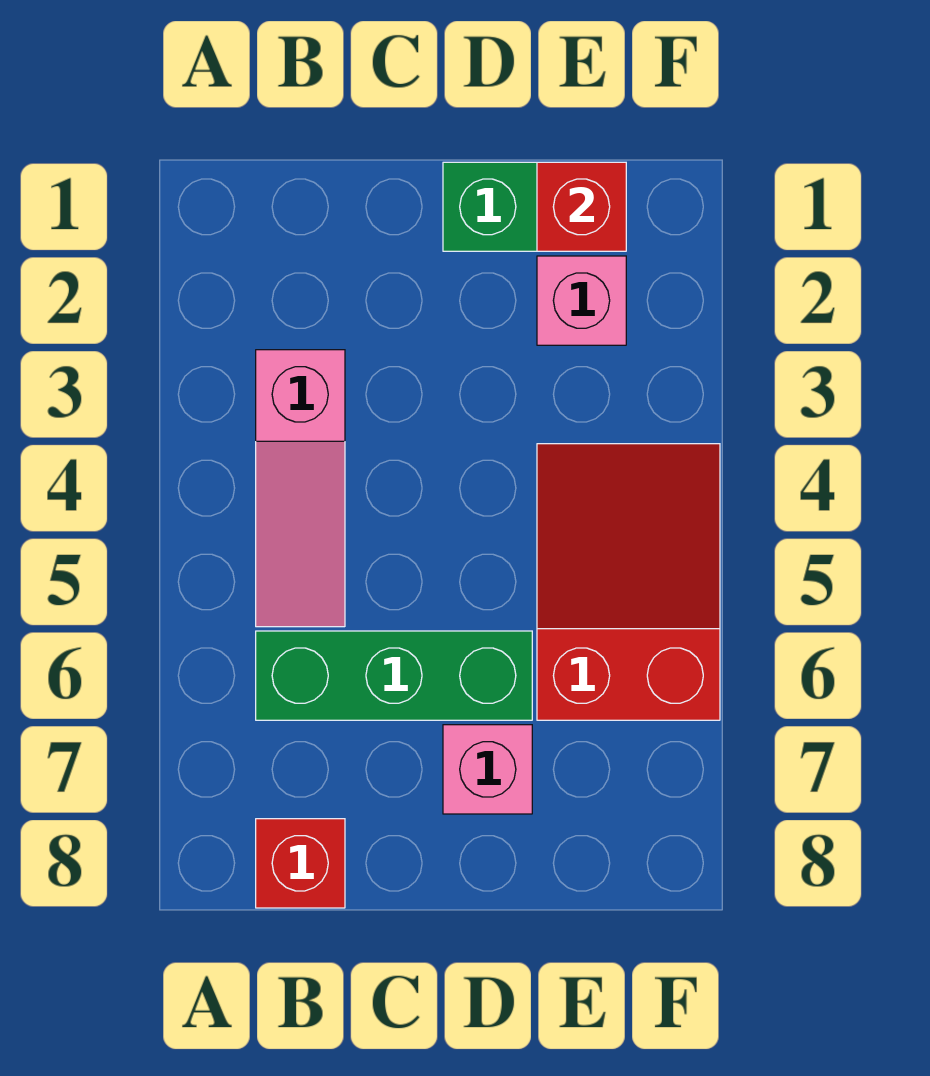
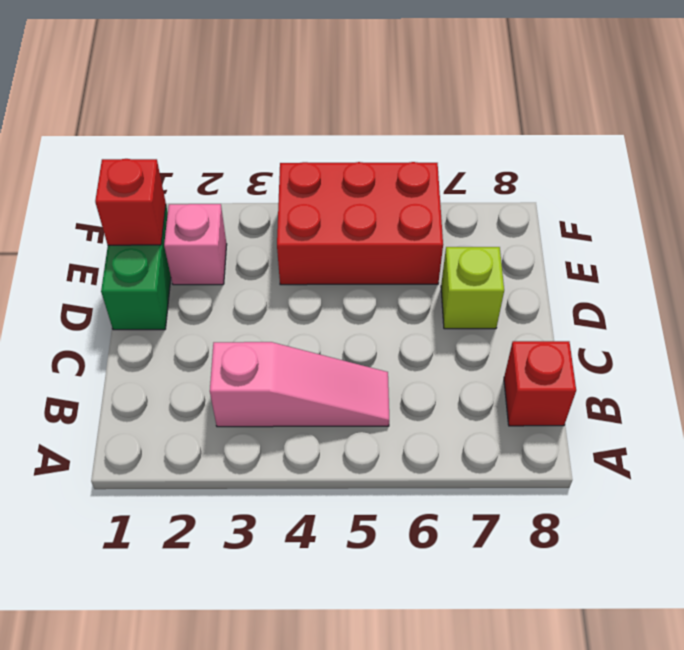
green 1x3 brick [256,631,532,720] -> none
pink 1x1 brick [443,725,532,814] -> lime 1x1 brick [441,247,504,329]
red 2x3 slope [537,444,720,720] -> red 2x3 brick [277,162,443,285]

